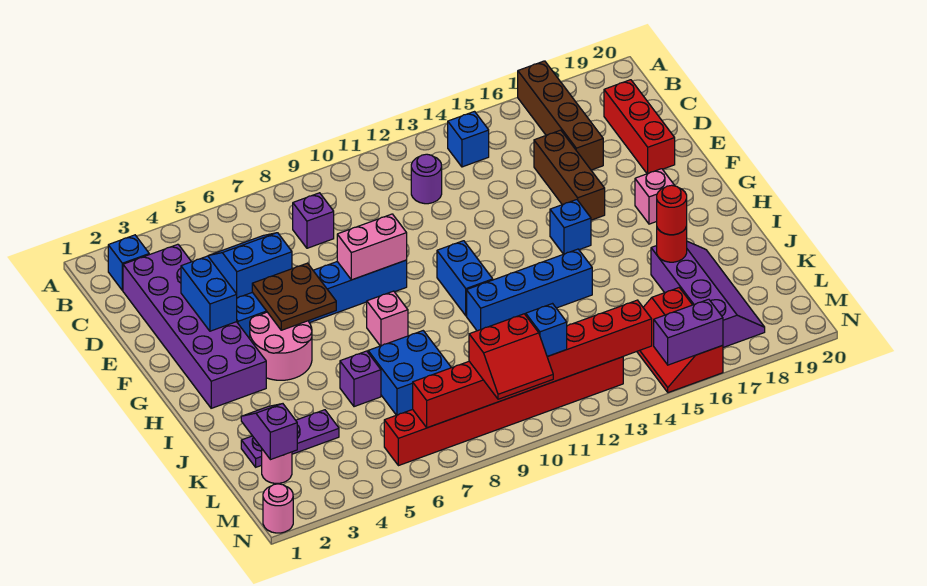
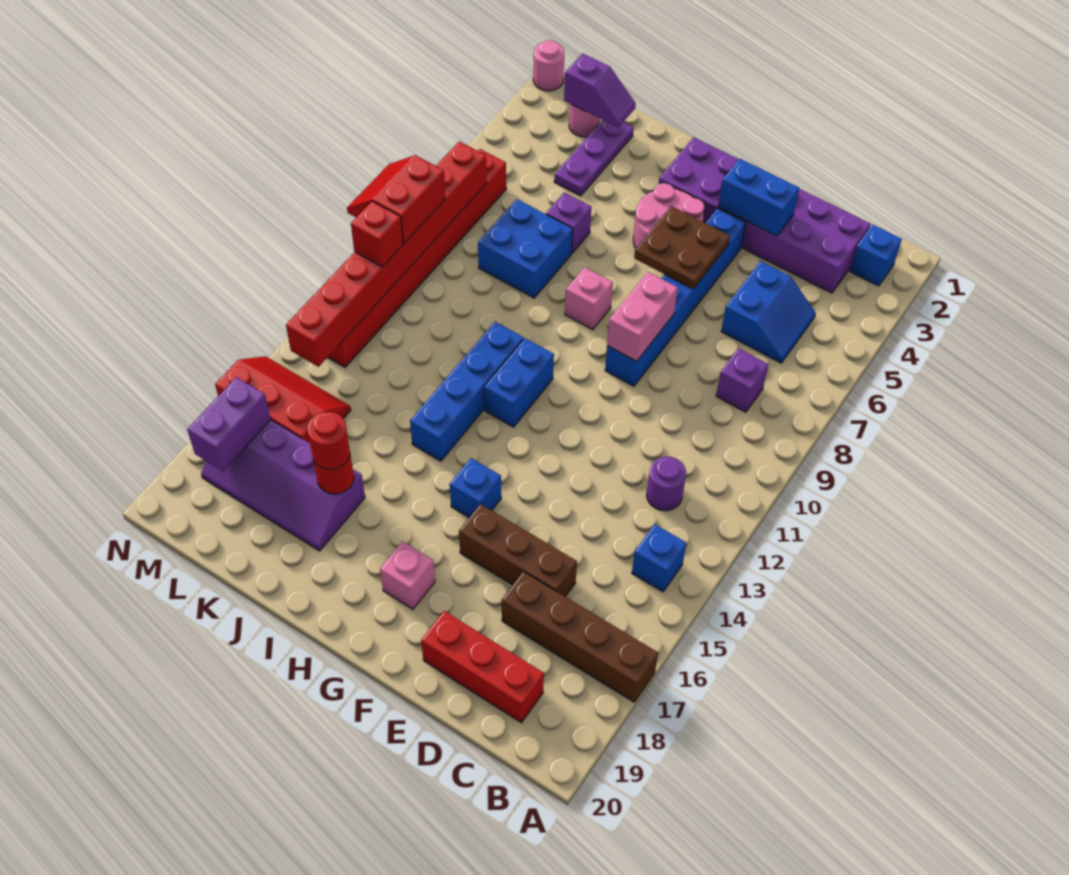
blue 1x2 brick [437,241,493,316] -> blue 1x2 brick turned to [484,338,554,427]
blue 1x1 brick [526,304,567,357] -> red 1x1 brick [351,201,403,267]
purple 1x2 brick [654,299,723,365] -> purple 1x2 brick moved to [187,377,271,471]

